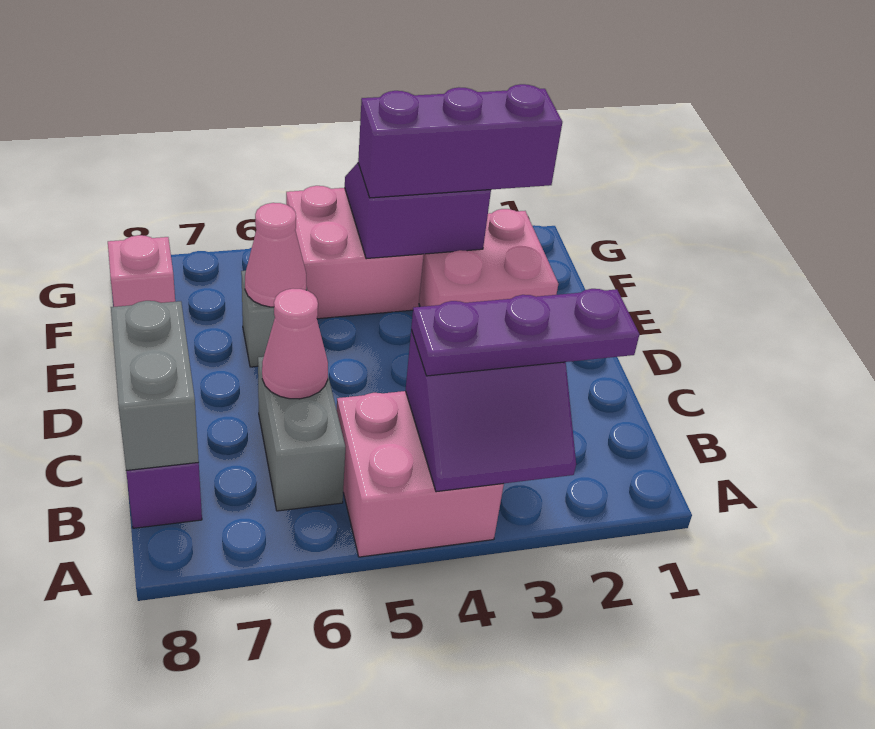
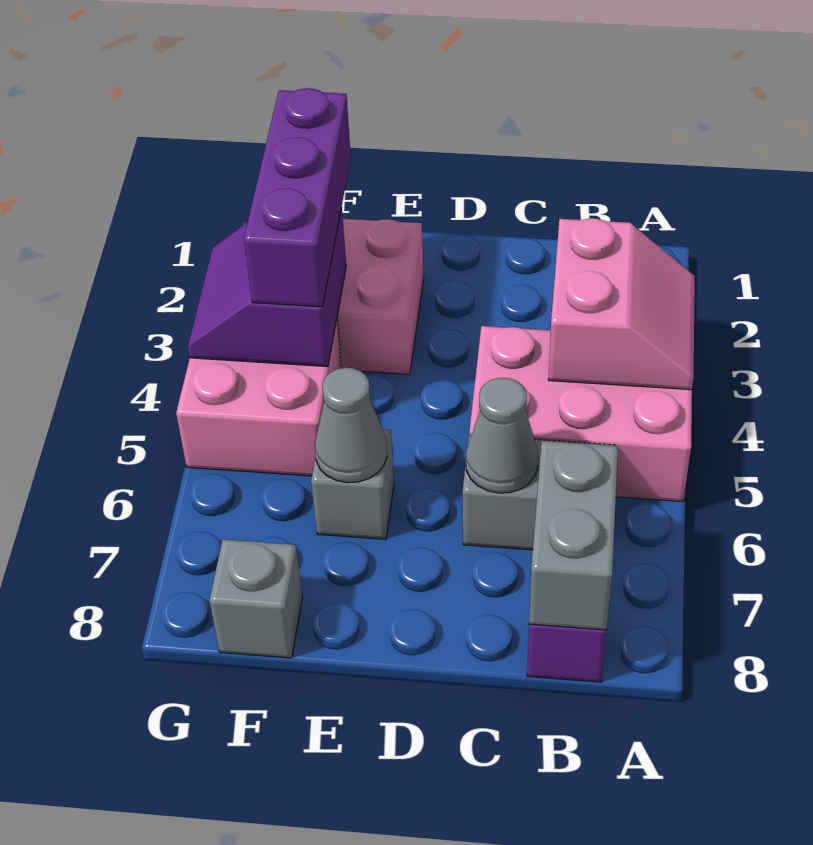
purple 2x2 slope [406,330,576,492] -> pink 2x2 slope [548,218,695,390]
pink 2x2 brick [337,391,504,557] -> pink 2x3 brick [469,326,692,502]
purple 1x3 plate [411,289,639,376] -> none
grey 1x2 brick [111,301,199,470] -> grey 1x2 brick turned to [529,441,618,630]
pink 1x1 cone [262,289,328,399] -> grey 1x1 cone [466,378,538,493]
pink 1x1 cone [245,203,306,307] -> grey 1x1 cone [315,368,387,483]
pink 1x1 brick [108,235,175,307] -> grey 1x1 brick [209,539,302,658]

